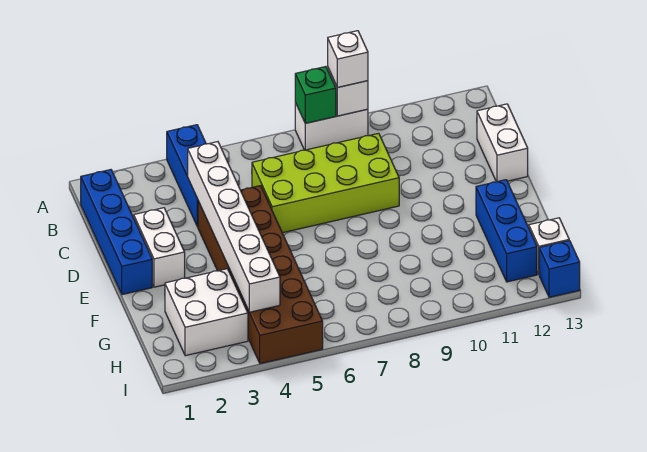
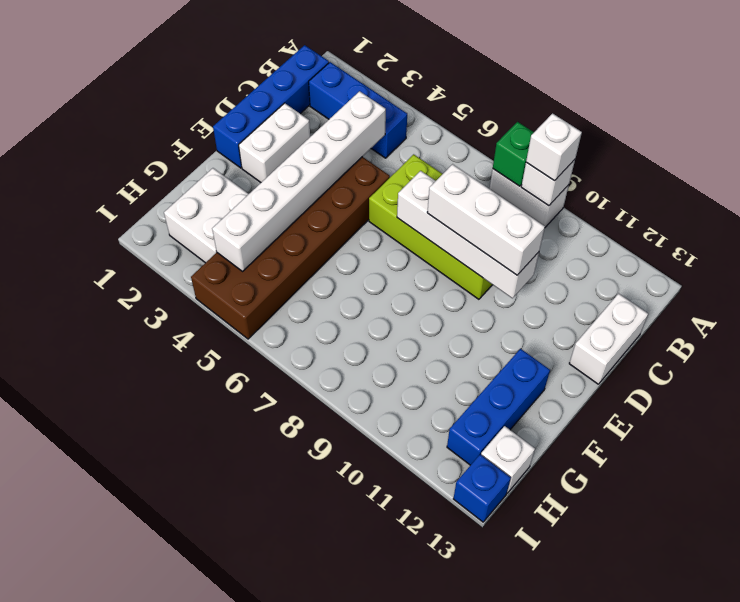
blue 1x3 brick [167,125,206,227] -> blue 1x3 brick turned to [309,62,407,158]
none -> white 1x4 brick [397,171,539,298]
none -> white 1x3 brick [427,164,545,275]

